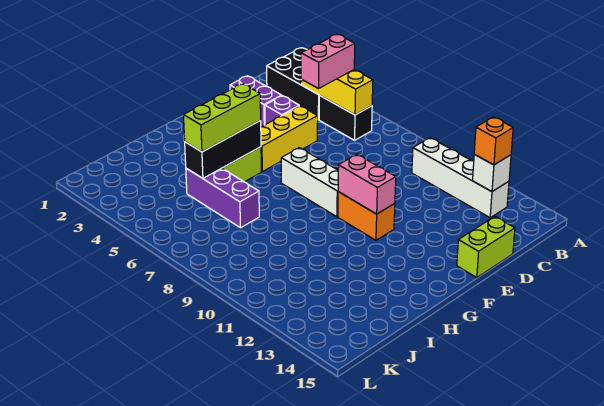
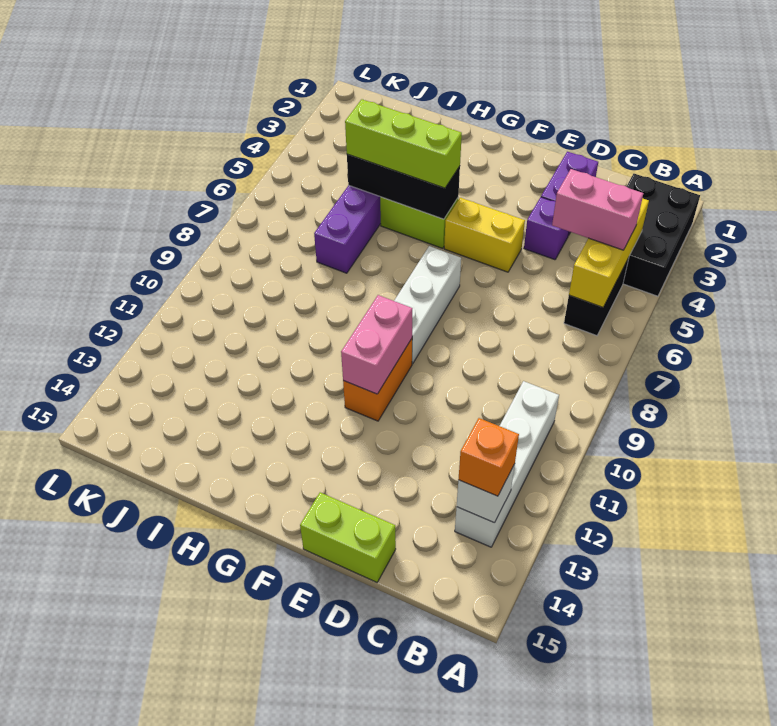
yellow 1x3 brick [261,106,318,172] -> yellow 1x2 brick [444,198,525,272]

